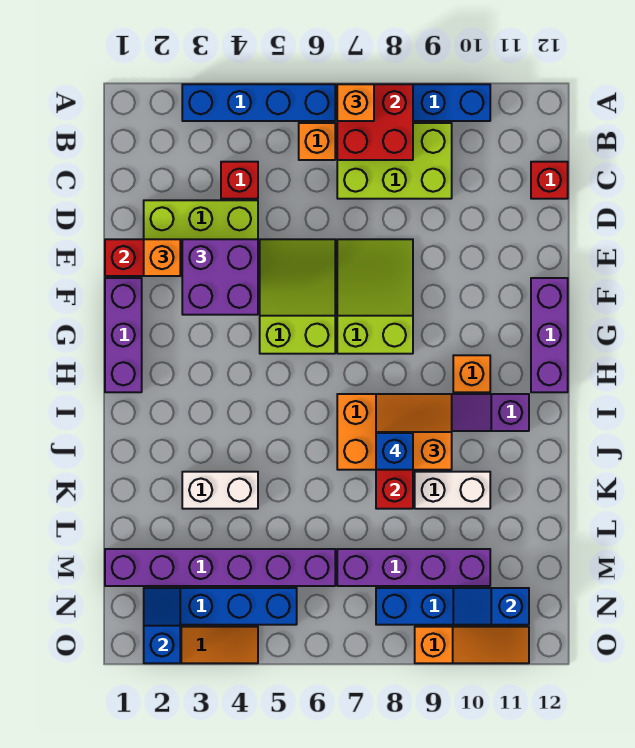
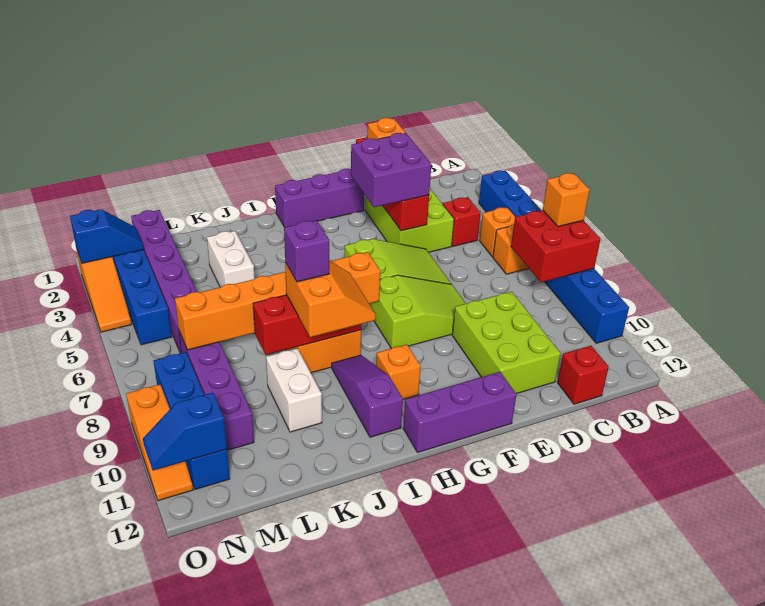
none -> orange 1x1 brick [479,207,516,257]
lime 2x3 brick [337,123,452,199] -> lime 2x3 brick moved to [452,292,561,394]
none -> orange 1x6 brick [175,252,380,350]
blue 1x1 brick [376,433,413,470] -> purple 1x1 brick [284,220,329,282]
blue 1x2 slope [453,588,529,625] -> blue 1x2 slope turned to [143,393,227,470]

